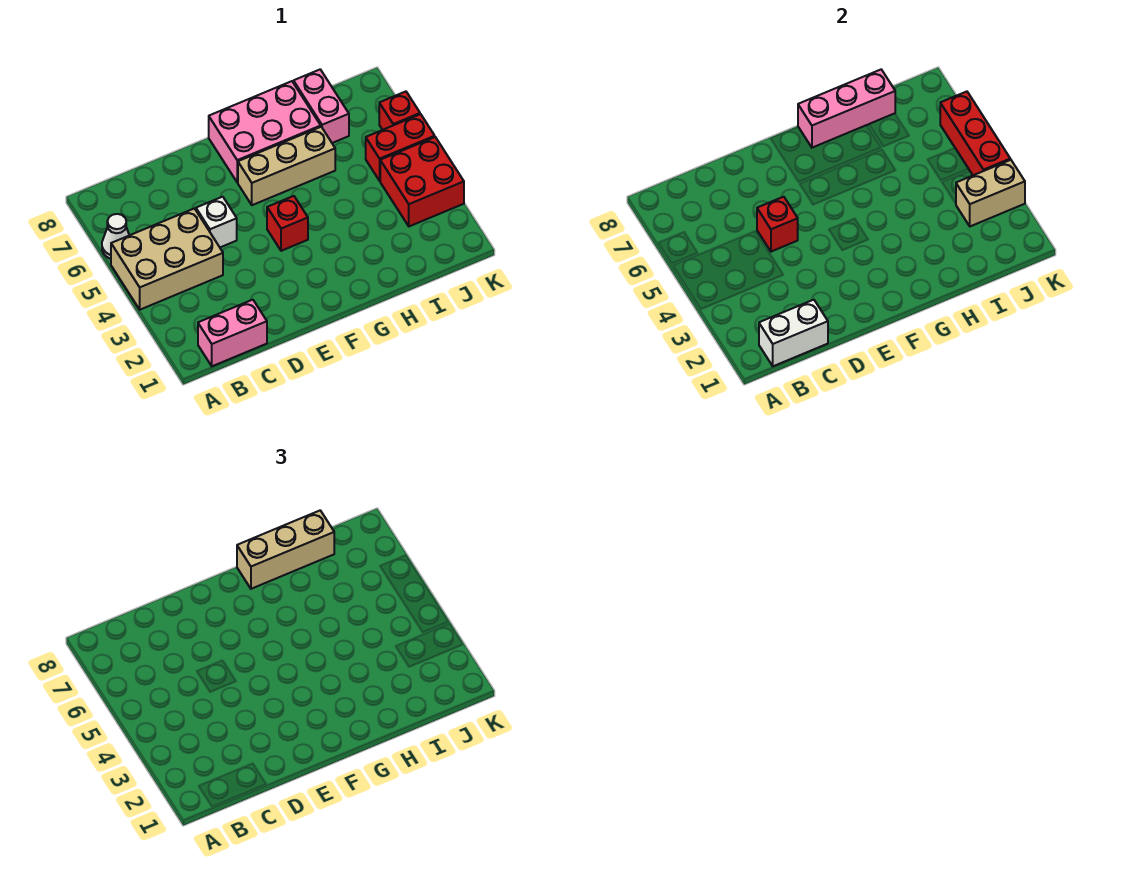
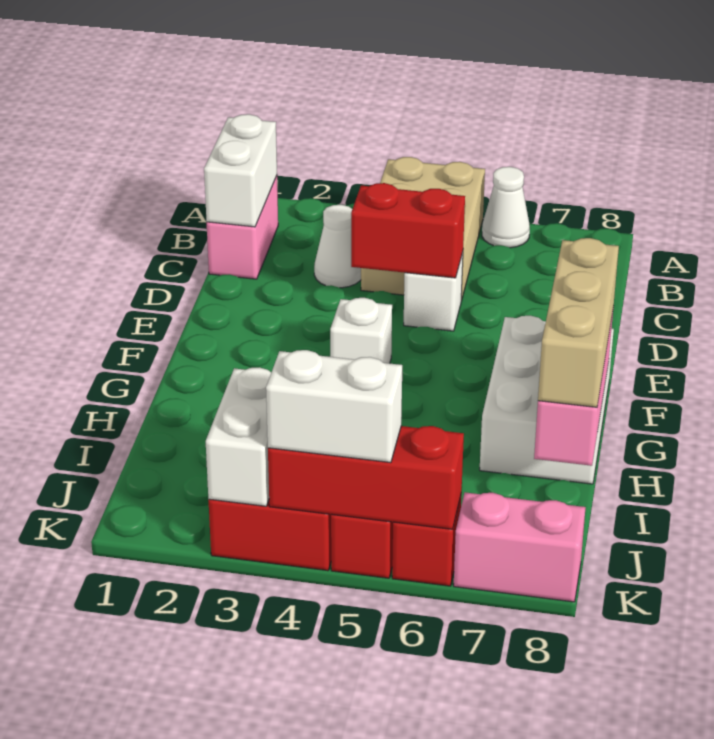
none -> white 1x1 cone [314,205,361,288]
red 1x1 brick [757,197,798,252] -> red 1x2 brick [351,183,465,278]
red 1x1 brick [267,196,308,251] -> white 1x1 brick [330,298,392,363]
tan 1x3 brick [238,127,335,205] -> none
pink 2x3 brick [209,81,321,182] -> white 2x3 brick [480,316,614,484]
pink 1x2 brick [294,70,349,143] -> pink 1x2 brick moved to [454,492,586,602]
tan 1x2 brick [956,160,1025,226] -> white 1x2 brick [206,367,271,506]
none -> white 1x2 brick [266,350,402,463]

